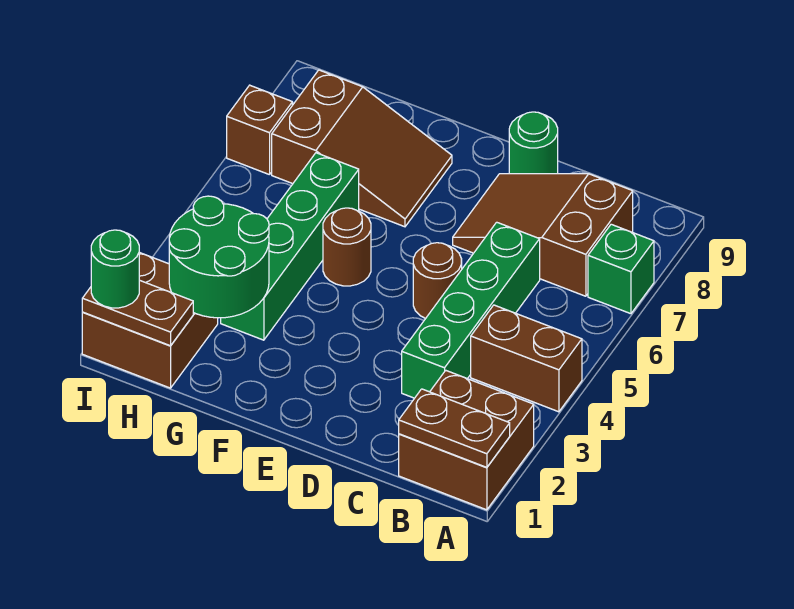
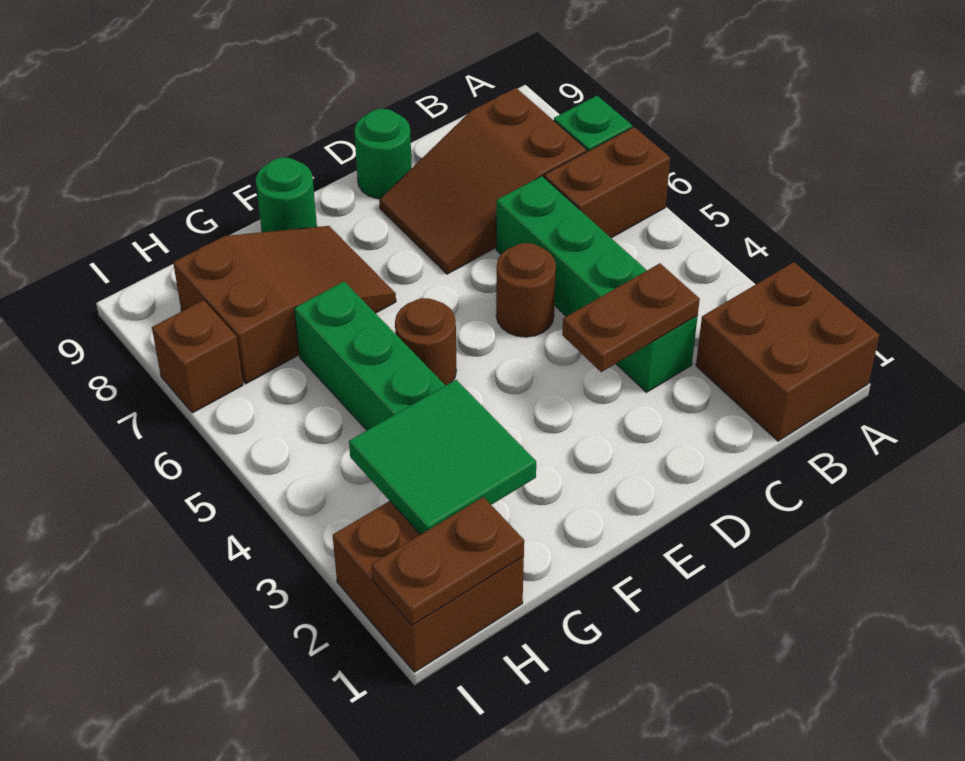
brown 1x2 plate [399,389,510,467] -> brown 1x2 plate moved to [562,263,700,372]
brown 1x2 brick [471,305,582,412] -> brown 1x2 brick moved to [544,127,670,238]
green 2x2 round brick [169,196,269,318] -> green 2x2 tile [349,380,536,535]
green 1x1 round brick [91,230,139,308] -> green 1x1 round brick moved to [256,158,317,232]

